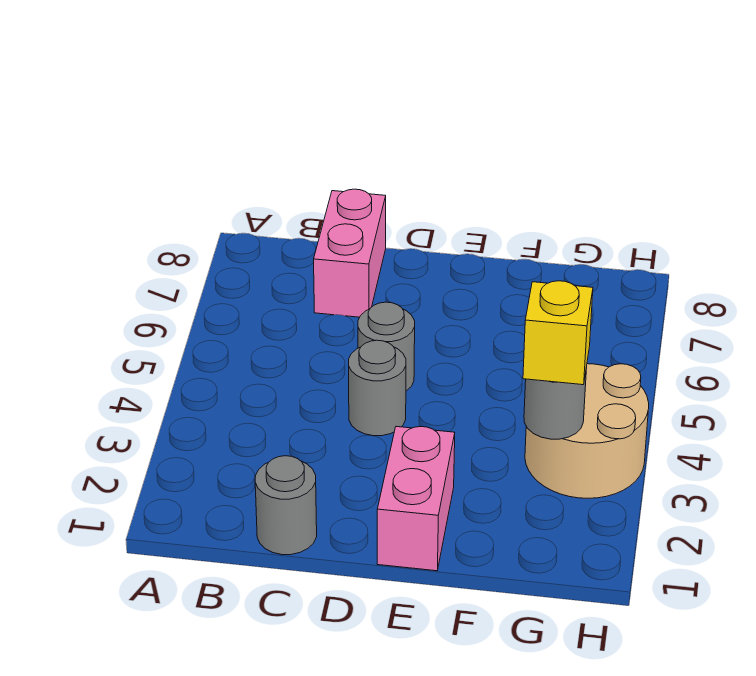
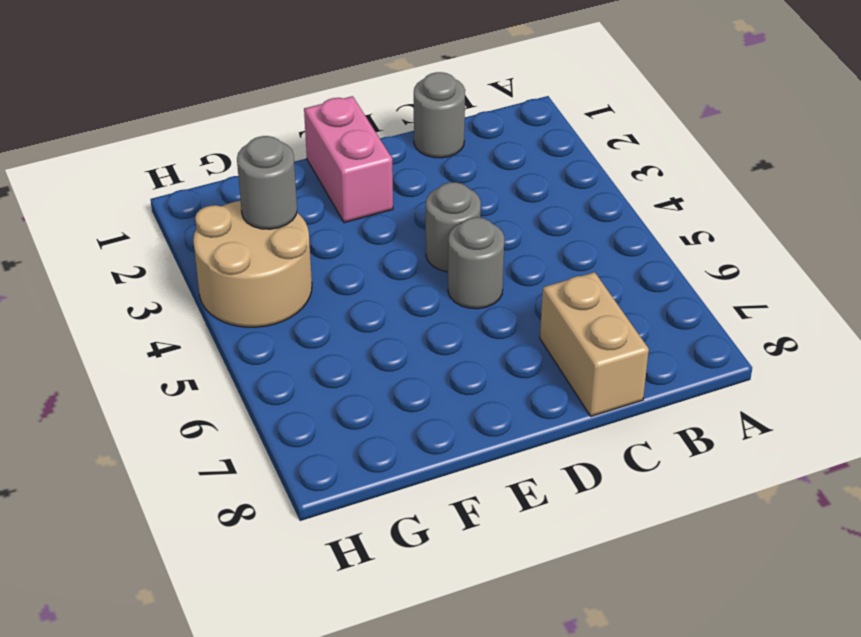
pink 1x2 brick [314,189,386,317] -> tan 1x2 brick [540,272,649,416]
yellow 1x1 brick [523,281,593,385] -> none

